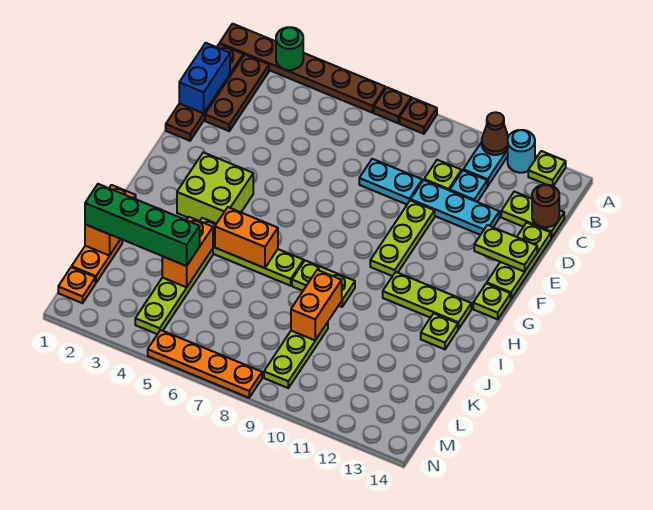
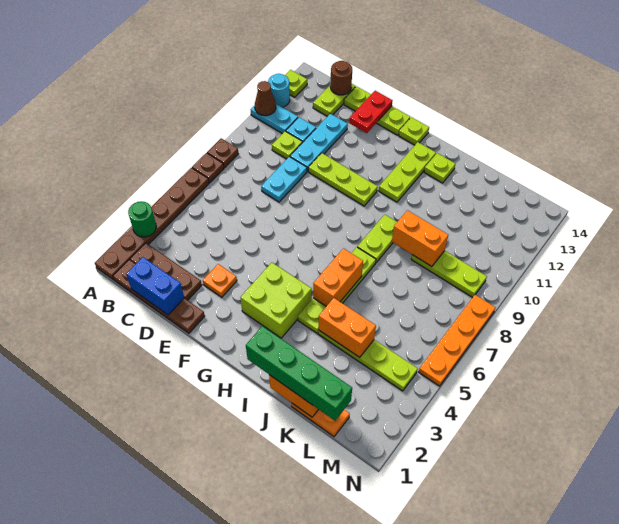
lime 1x2 plate [474,225,537,272] -> red 1x2 plate [349,91,393,133]
green 1x4 brick [85,184,200,266] -> green 1x4 brick turned to [246,326,352,421]
orange 1x1 plate [58,267,95,303] -> orange 1x1 plate moved to [203,264,237,297]

